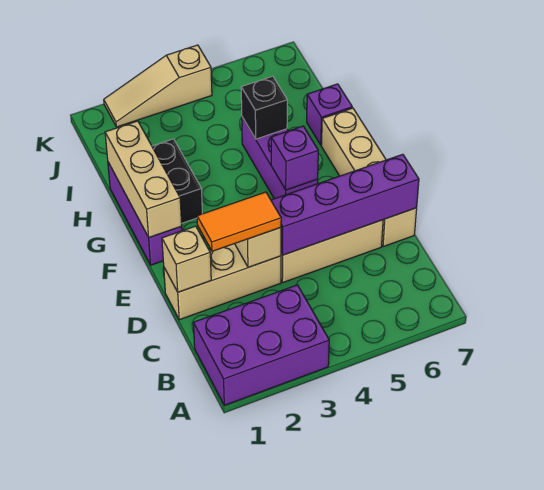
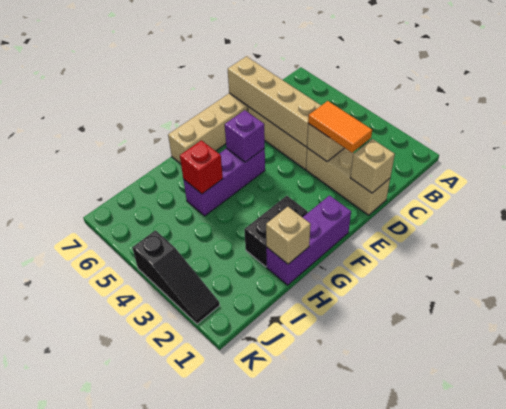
purple 2x3 brick [193,285,329,405] -> none
purple 1x4 brick [271,154,419,255] -> tan 1x4 brick [228,56,321,147]
tan 1x3 brick [105,121,182,237] -> tan 1x1 brick [266,207,311,264]
black 1x1 brick [241,76,287,139] -> red 1x1 brick [180,140,223,194]
purple 1x1 brick [307,84,352,145] -> none
tan 1x3 slope [104,45,212,127] -> black 1x3 slope [132,230,220,324]

